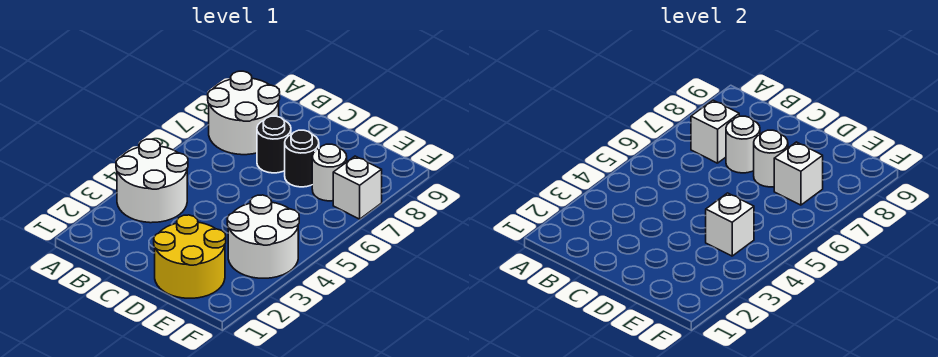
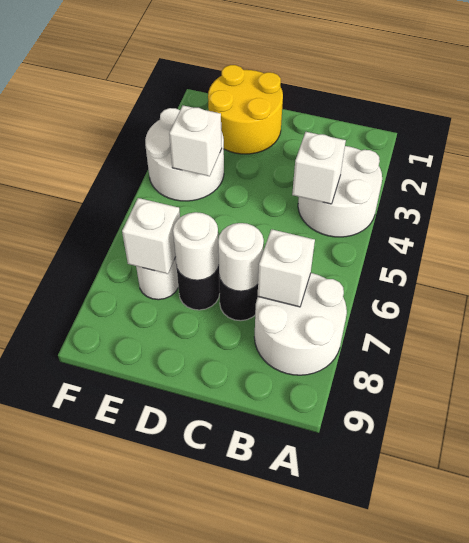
white 1x1 brick [333,156,382,219] -> white 1x1 brick moved to [292,132,346,204]

